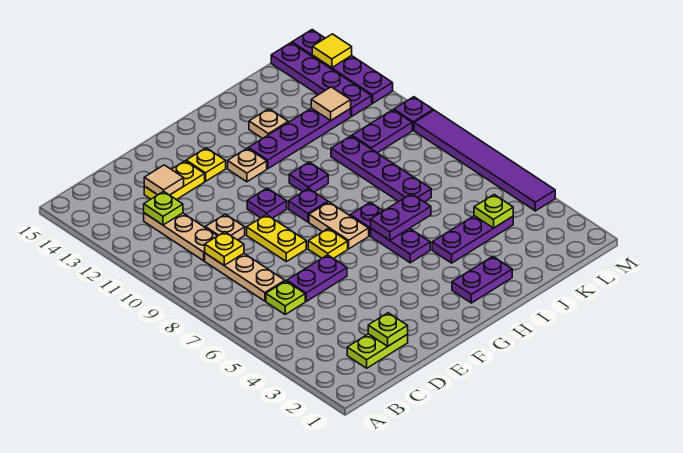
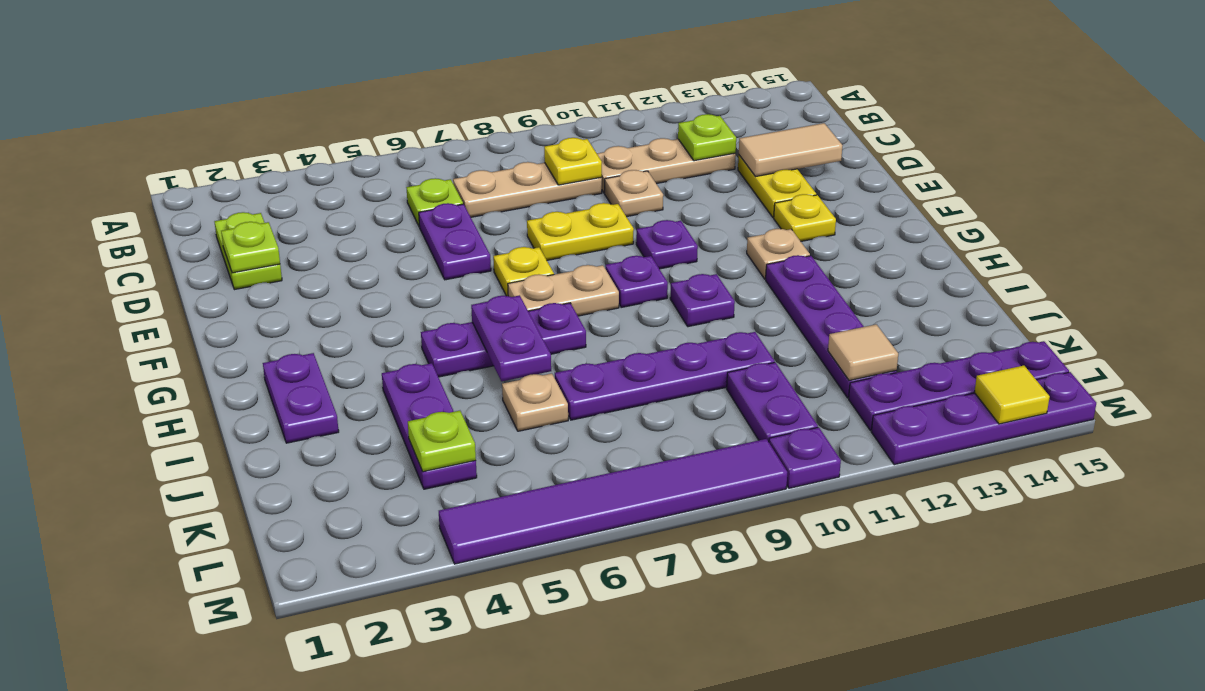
tan 1x1 tile [144,165,184,195] -> tan 1x2 tile [739,123,843,177]
tan 1x1 plate [249,109,288,139] -> tan 1x1 plate moved to [502,373,568,431]

